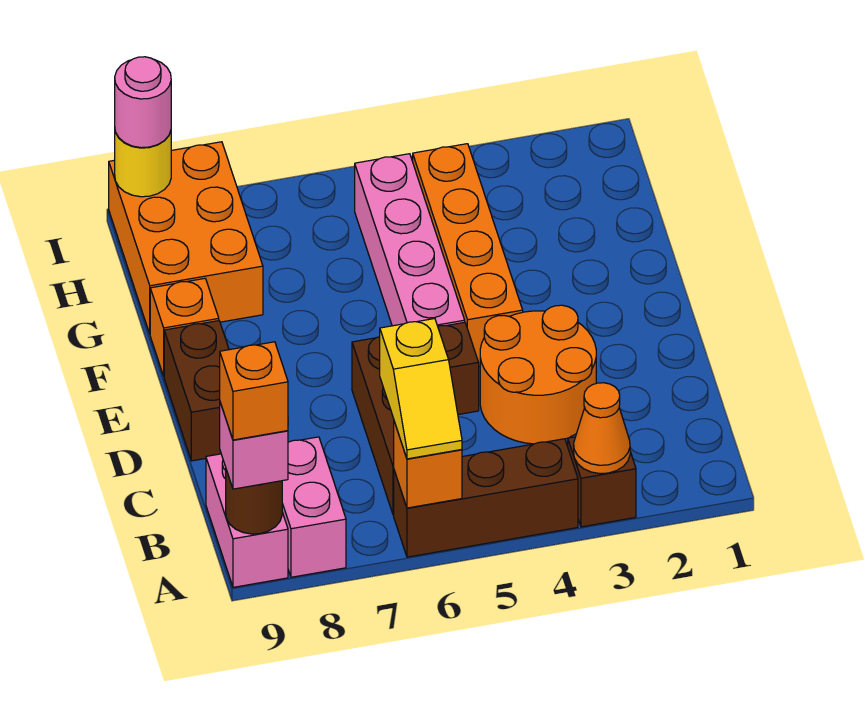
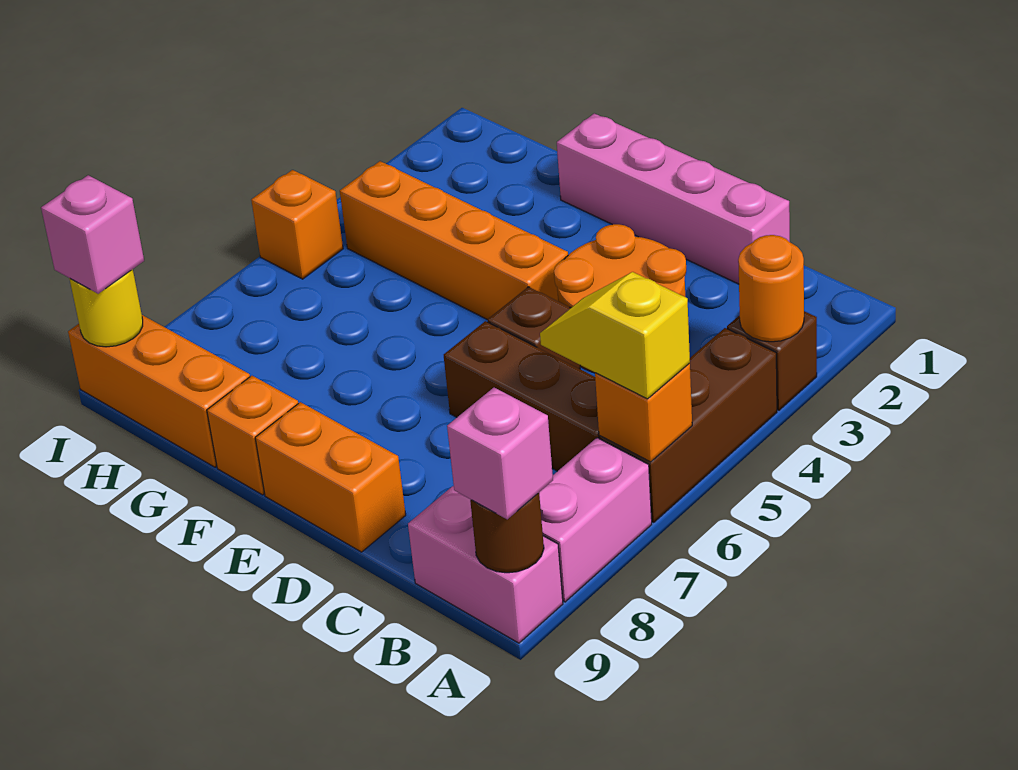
orange 1x1 cone [574,383,630,474] -> orange 1x1 round brick [738,235,804,342]
yellow 1x2 slope [380,319,462,459] -> yellow 1x2 slope turned to [540,272,690,399]
pink 1x2 brick [282,437,346,577] -> pink 1x2 brick turned to [539,438,652,602]
orange 1x1 brick [220,342,288,440] -> orange 1x1 brick moved to [251,170,343,279]
brown 1x2 brick [164,321,229,461] -> orange 1x2 brick [255,402,406,552]
pink 1x4 brick [355,154,465,326] -> pink 1x4 brick moved to [557,113,790,284]
orange 2x3 brick [109,142,263,333] -> orange 1x3 brick [68,315,250,467]
pink 1x1 round brick [115,57,171,148] -> pink 1x1 brick [41,175,144,294]

